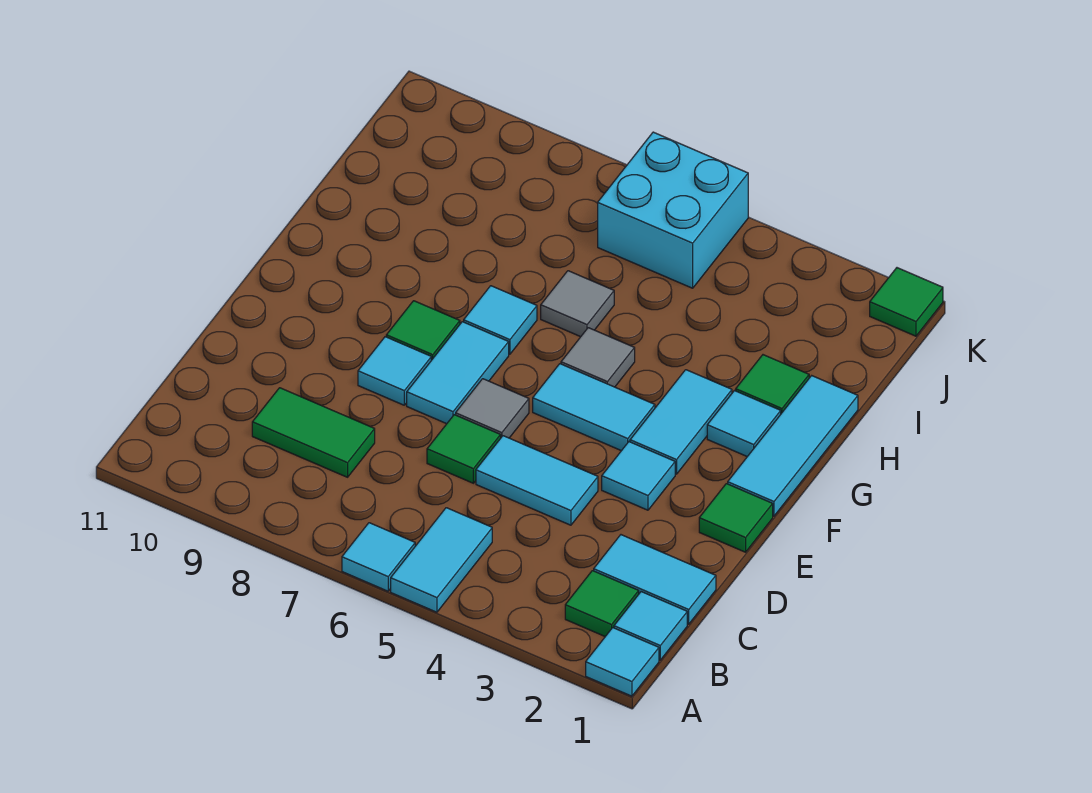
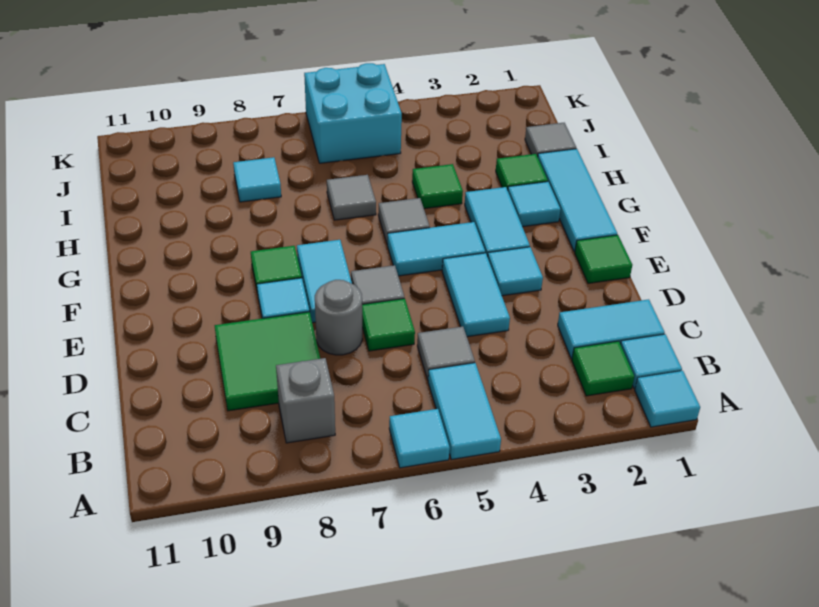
none -> grey 1x1 brick [276,358,335,443]
none -> grey 1x1 tile [417,326,475,380]
green 1x2 tile [252,388,375,477] -> green 2x2 tile [215,312,320,411]
cyan 1x2 tile [476,436,598,525] -> cyan 1x2 tile turned to [442,253,510,337]
none -> grey 1x1 round brick [315,280,362,355]
cyan 1x1 tile [464,286,537,354] -> cyan 1x1 tile moved to [233,157,281,202]
none -> grey 1x1 tile [525,123,576,157]
green 1x1 tile [870,268,943,336] -> green 1x1 tile moved to [412,164,463,209]

